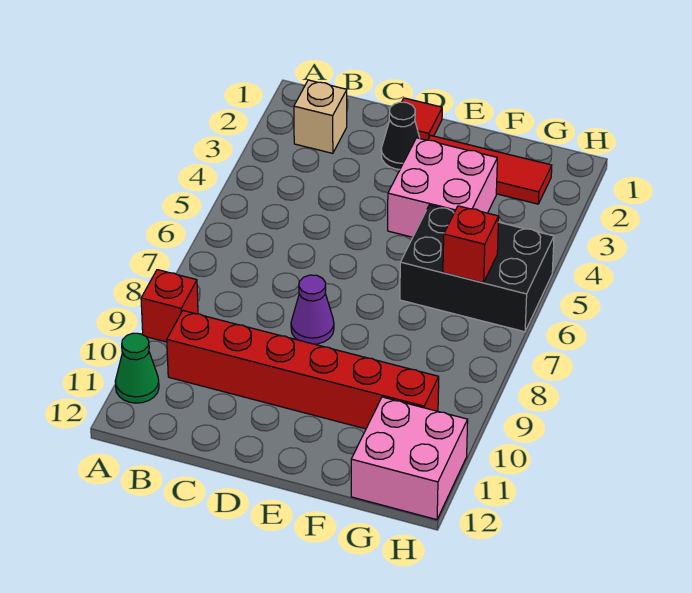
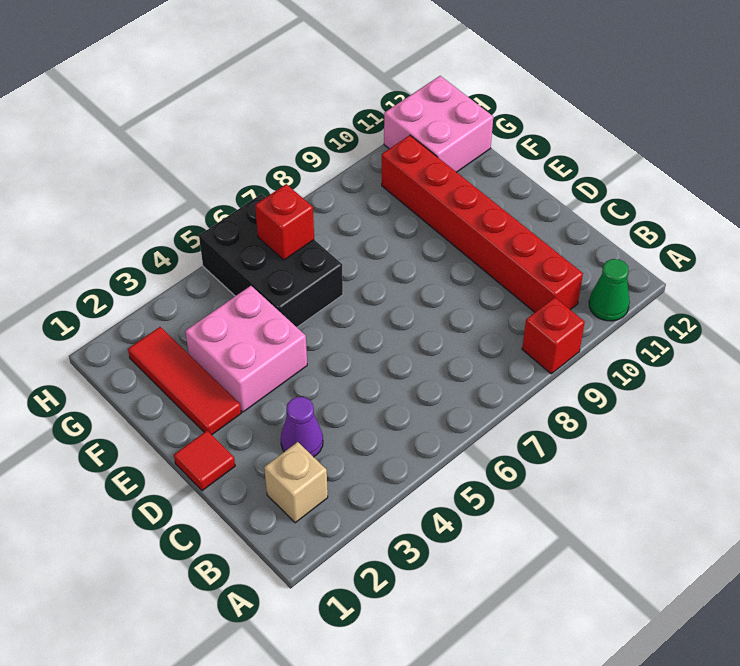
black 1x1 cone [381,102,420,169] -> none
purple 1x1 cone [291,275,334,344] -> purple 1x1 cone moved to [281,397,323,457]

